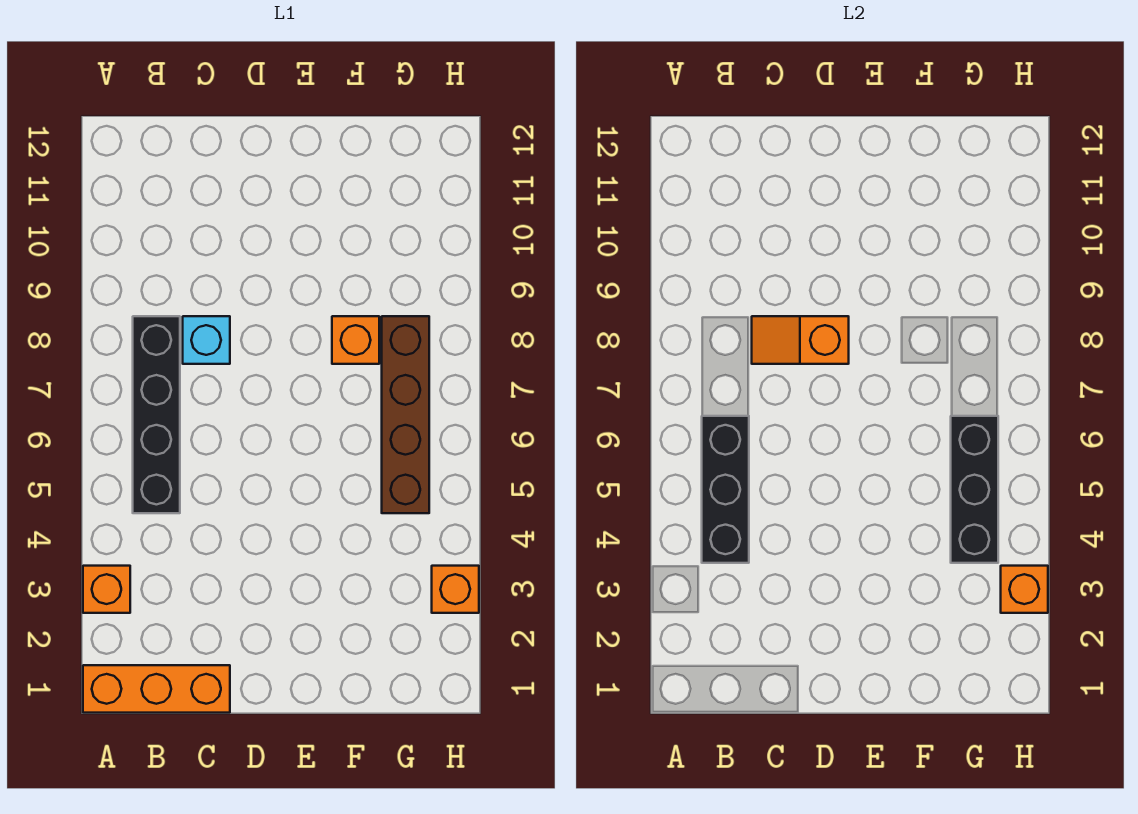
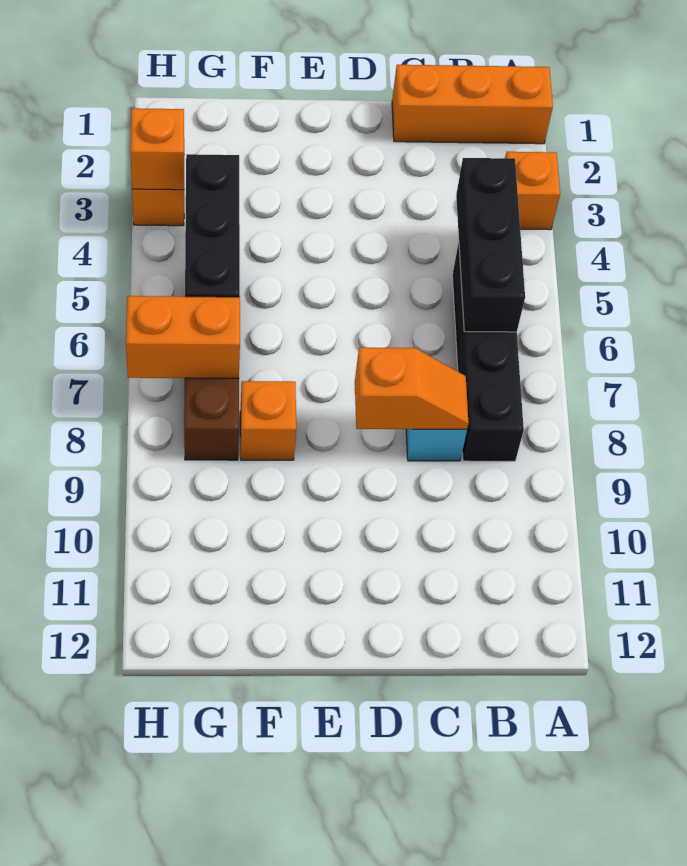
none -> orange 1x2 brick [126,296,240,378]

